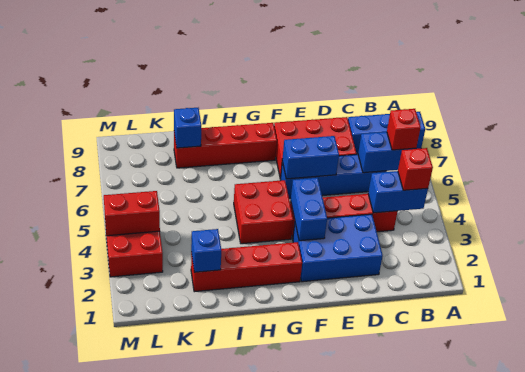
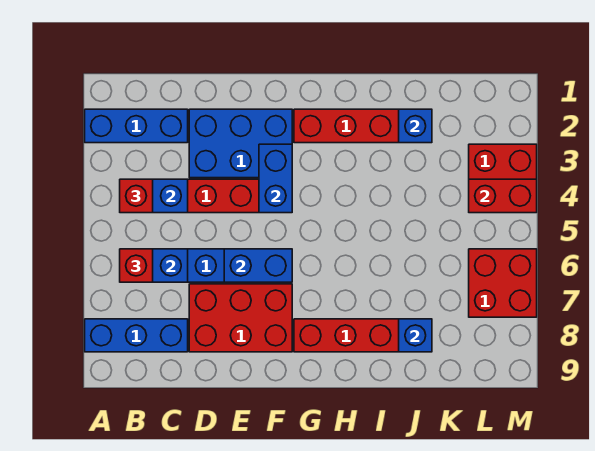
none -> blue 1x3 brick [85,109,188,143]
red 2x2 brick [234,180,293,244] -> red 2x2 brick moved to [469,249,537,317]

